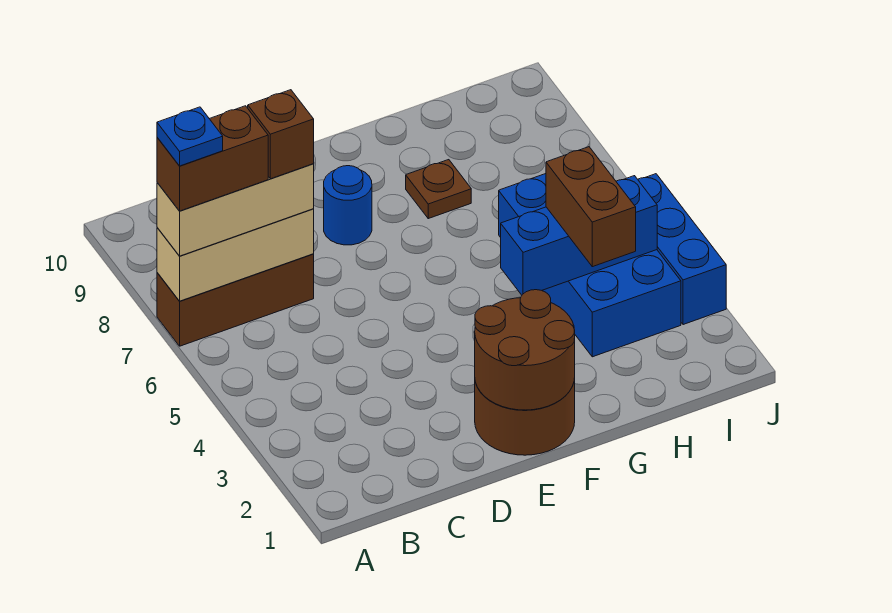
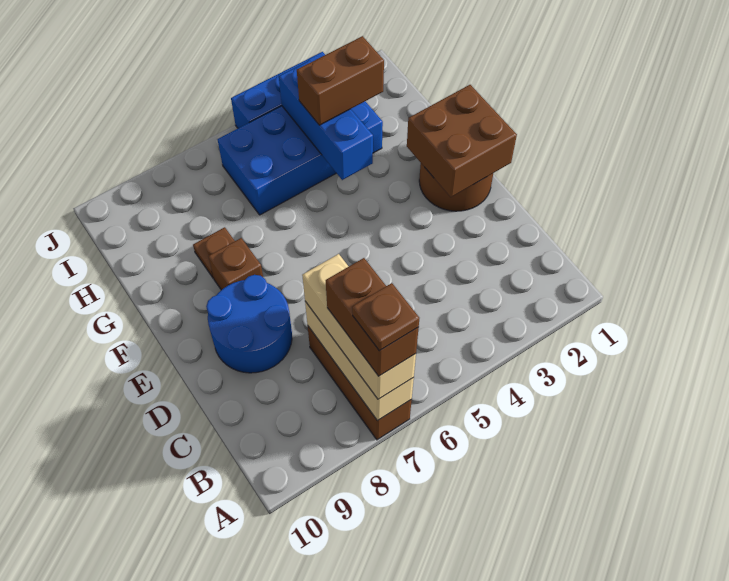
blue 1x1 plate [157,107,223,166] -> brown 1x1 plate [352,283,419,351]
brown 1x1 brick [248,90,314,179] -> brown 1x1 brick moved to [208,238,263,290]
brown 2x2 round brick [475,290,575,410] -> brown 2x2 brick [407,85,517,197]
blue 1x1 round brick [324,166,372,245] -> blue 2x2 round brick [206,275,292,373]

